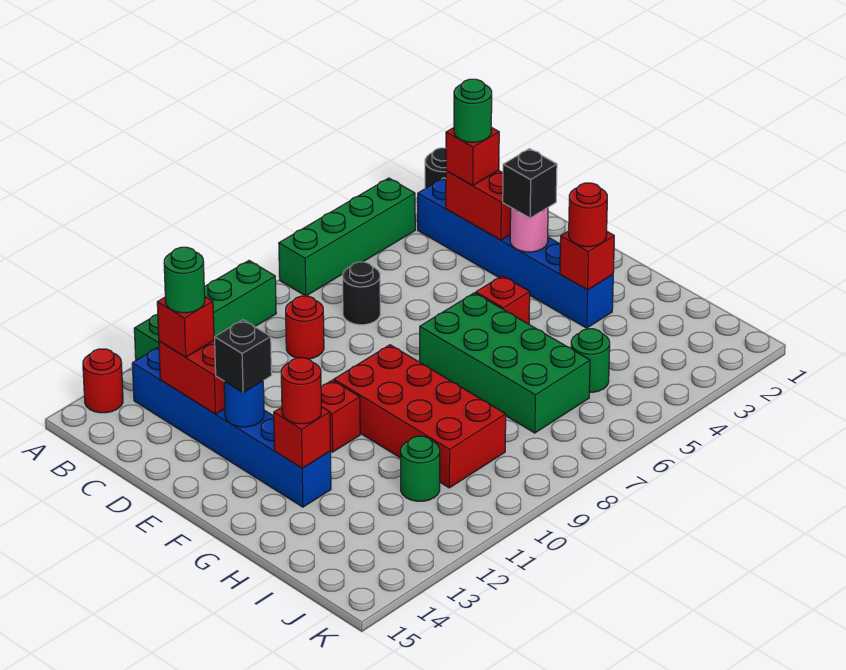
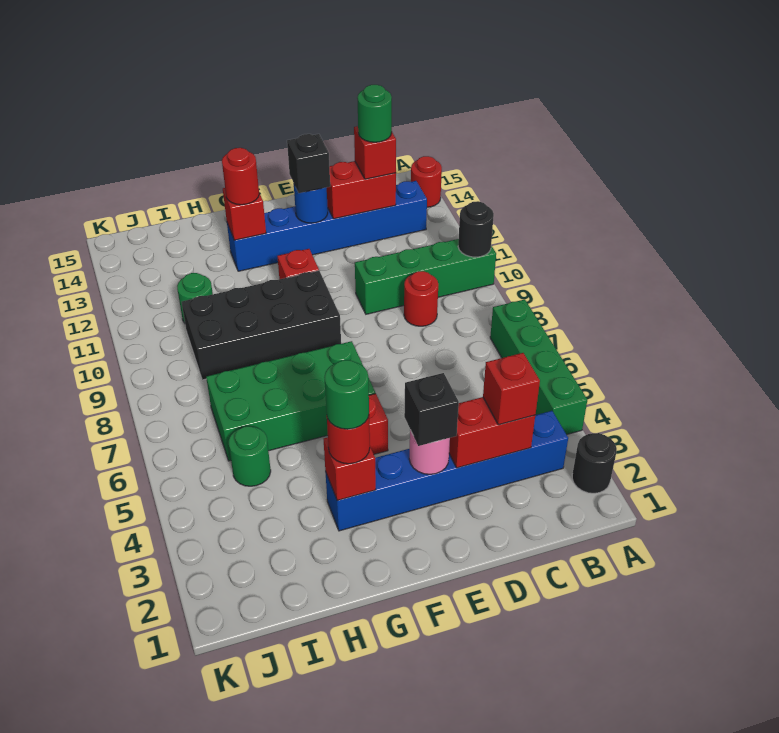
green 1x4 brick [134,261,276,360] -> green 1x4 brick turned to [355,239,496,314]
green 1x1 round brick [454,79,492,142] -> green 1x1 round brick moved to [325,360,369,429]
black 1x1 round brick [343,262,380,325] -> black 1x1 round brick moved to [458,201,494,257]
red 2x4 brick [334,345,506,488] -> black 2x4 brick [182,271,341,380]

